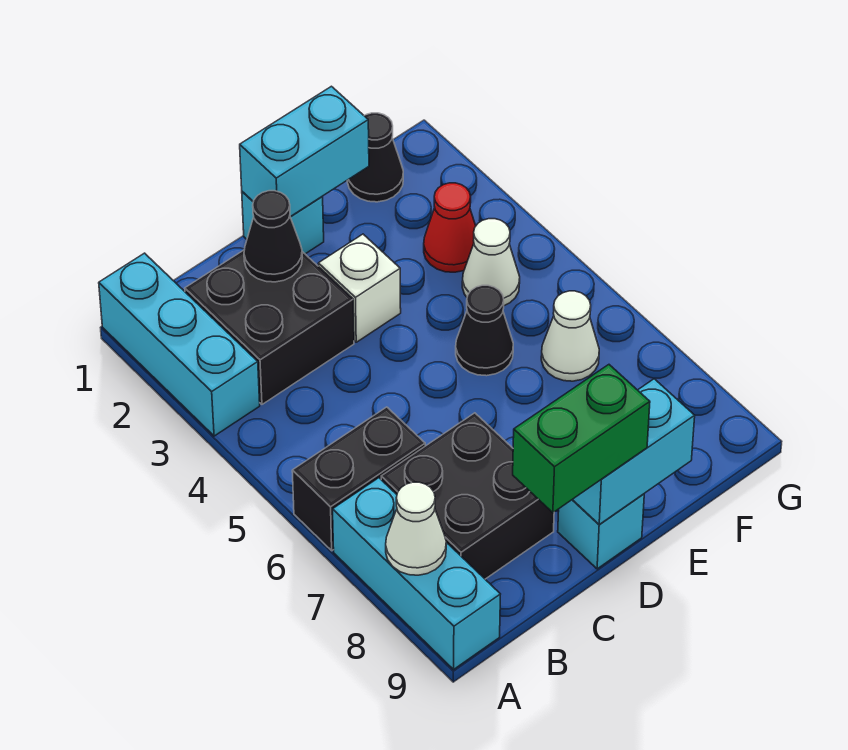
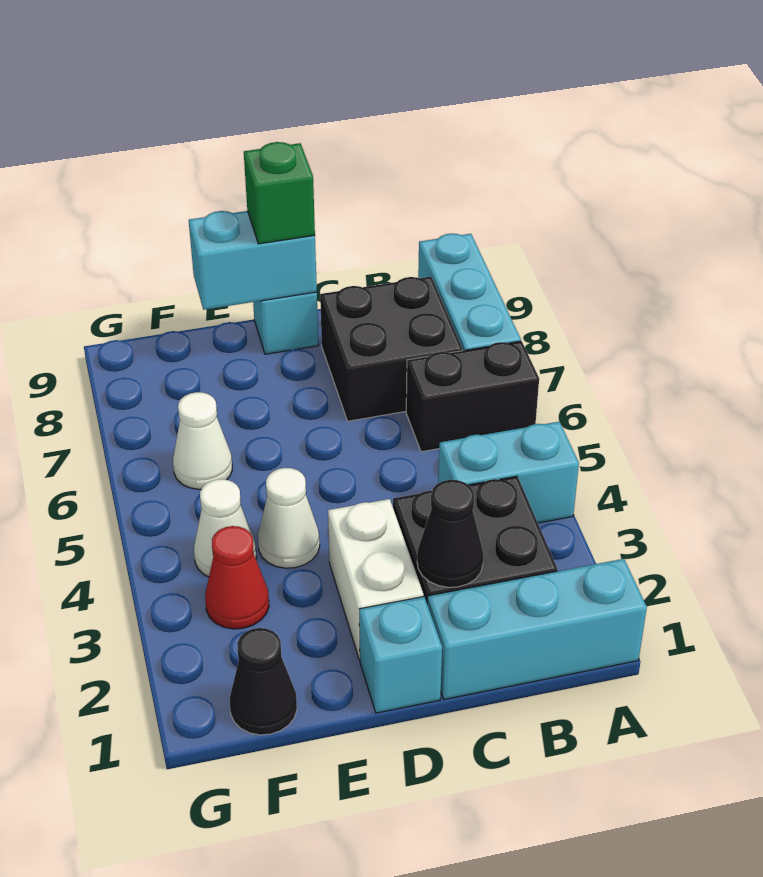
cyan 1x3 brick [99,253,260,436] -> cyan 1x3 brick turned to [427,559,647,699]
white 1x1 cone [386,482,446,575] -> white 1x1 cone moved to [258,468,320,568]
green 1x2 brick [513,365,650,513] -> green 1x1 brick [244,142,315,244]
cyan 1x2 brick [240,86,369,217] -> cyan 1x2 brick moved to [438,422,579,523]
white 1x1 brick [318,234,401,342] -> white 1x2 brick [328,499,424,660]
black 1x1 cone [456,285,513,376] -> none

